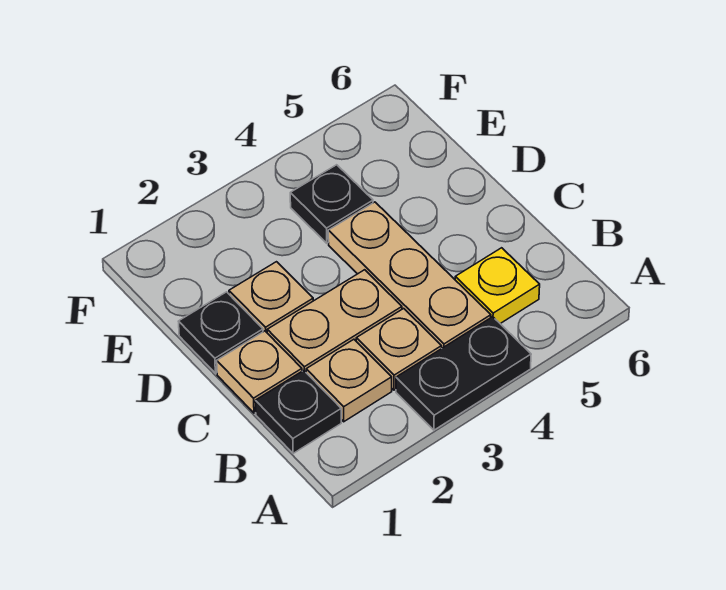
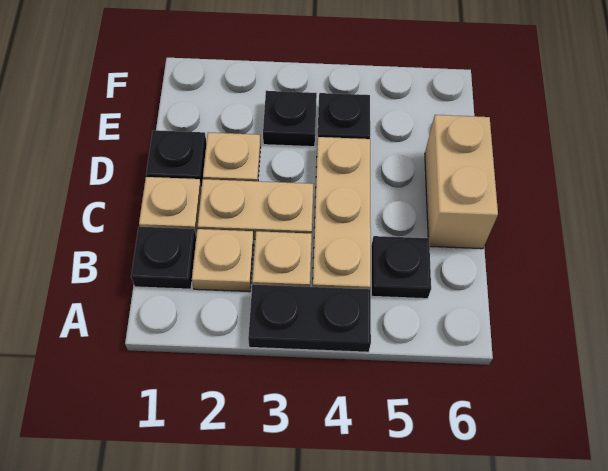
yellow 1x1 plate [455,248,540,324] -> black 1x1 plate [371,236,431,299]
none -> tan 1x2 brick [425,115,498,249]
none -> black 1x1 plate [263,91,317,147]

